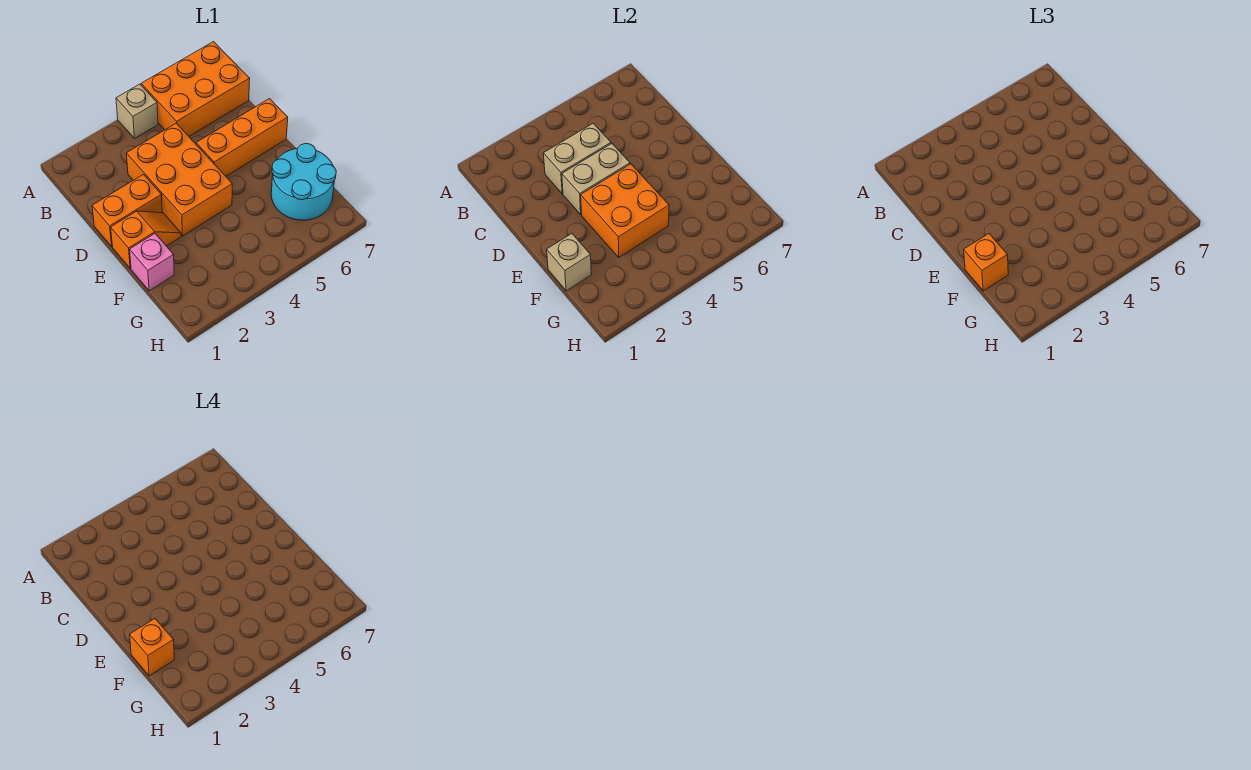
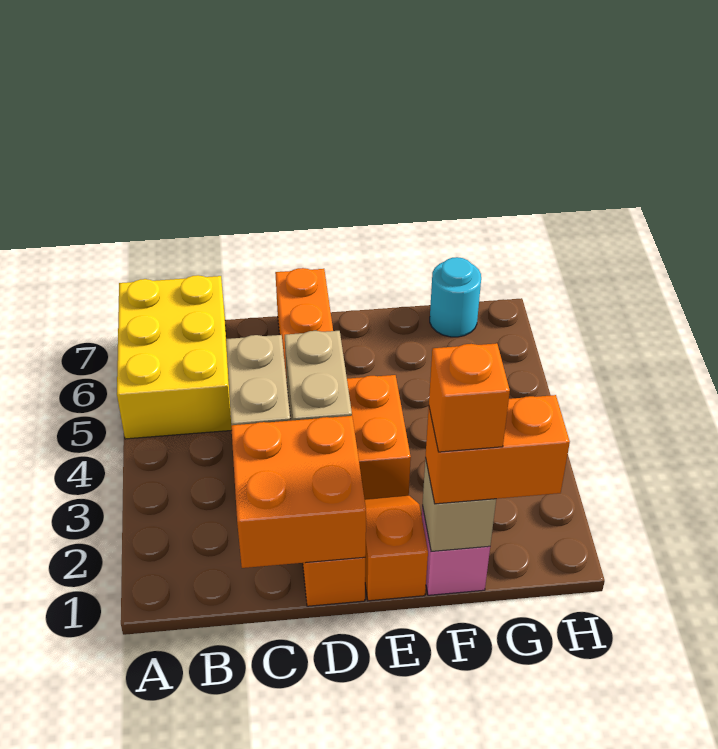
tan 1x1 brick [116,84,158,138] -> none
orange 2x3 brick [141,42,250,136] -> yellow 2x3 brick [117,275,232,439]
orange 2x2 brick [581,164,669,257] -> orange 2x2 brick moved to [231,416,366,568]
orange 1x1 brick [964,234,1008,291] -> orange 1x2 brick [425,395,570,504]
cyan 2x2 round brick [271,144,336,220] -> cyan 1x1 round brick [430,257,481,337]

